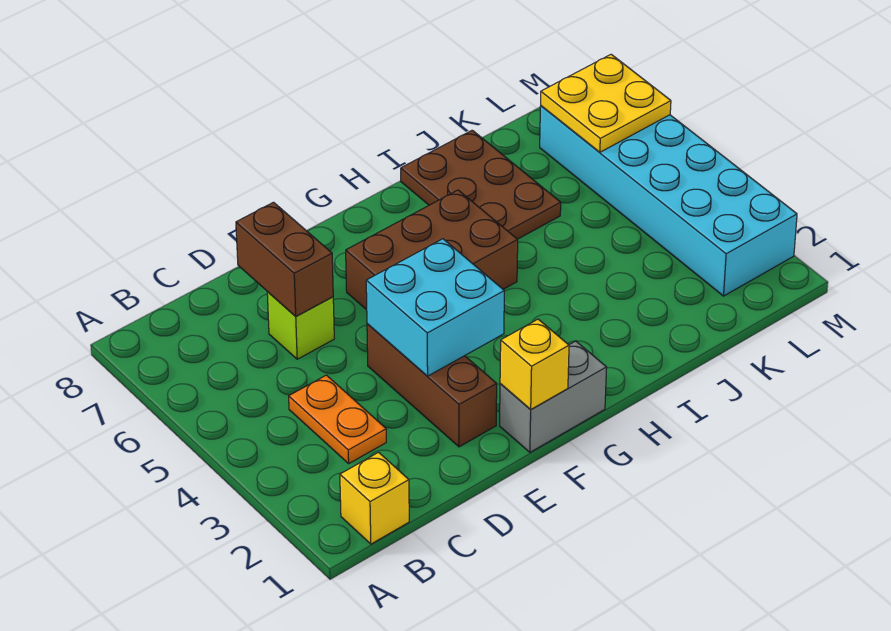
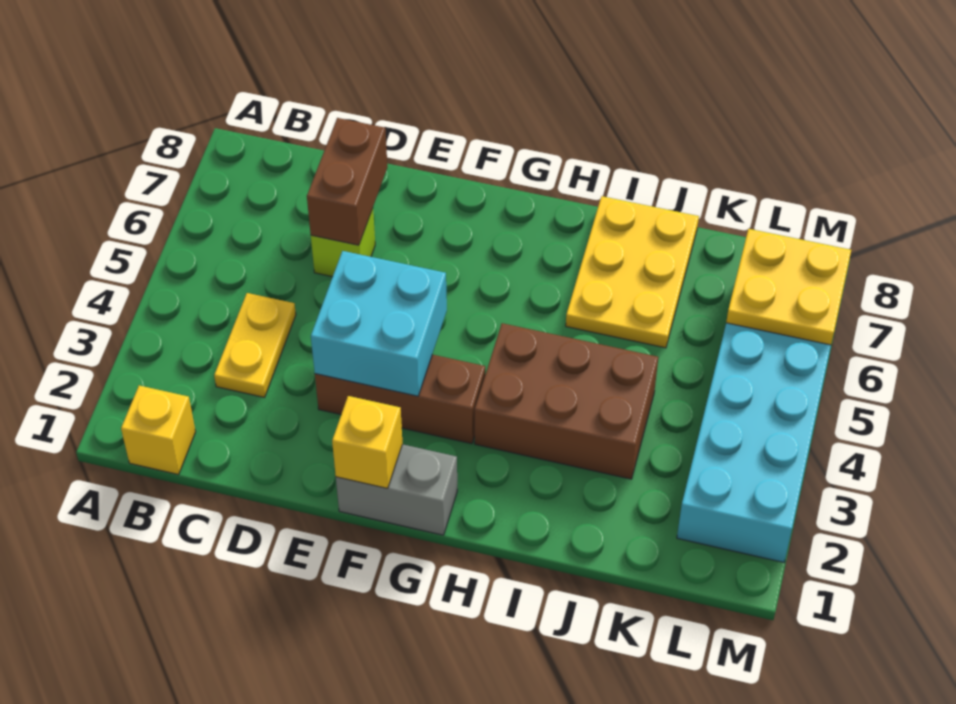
orange 1x2 plate [289,375,386,463] -> yellow 1x2 plate [214,293,296,397]
brown 1x3 brick [367,324,497,447] -> brown 1x3 brick turned to [315,355,485,444]
brown 2x3 brick [346,190,518,310] -> brown 2x3 brick moved to [475,323,658,479]
brown 2x3 plate [401,130,561,239] -> yellow 2x3 plate [566,196,699,348]

